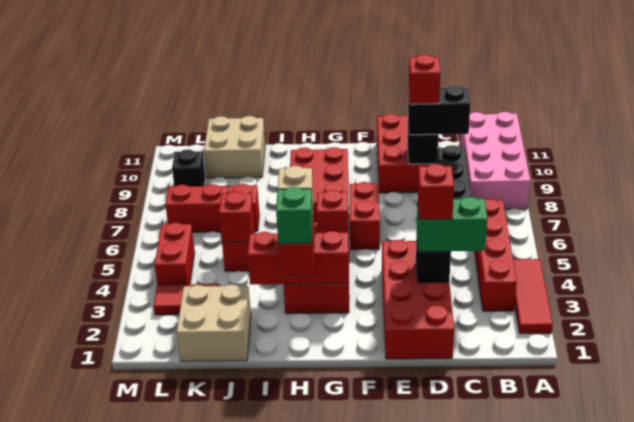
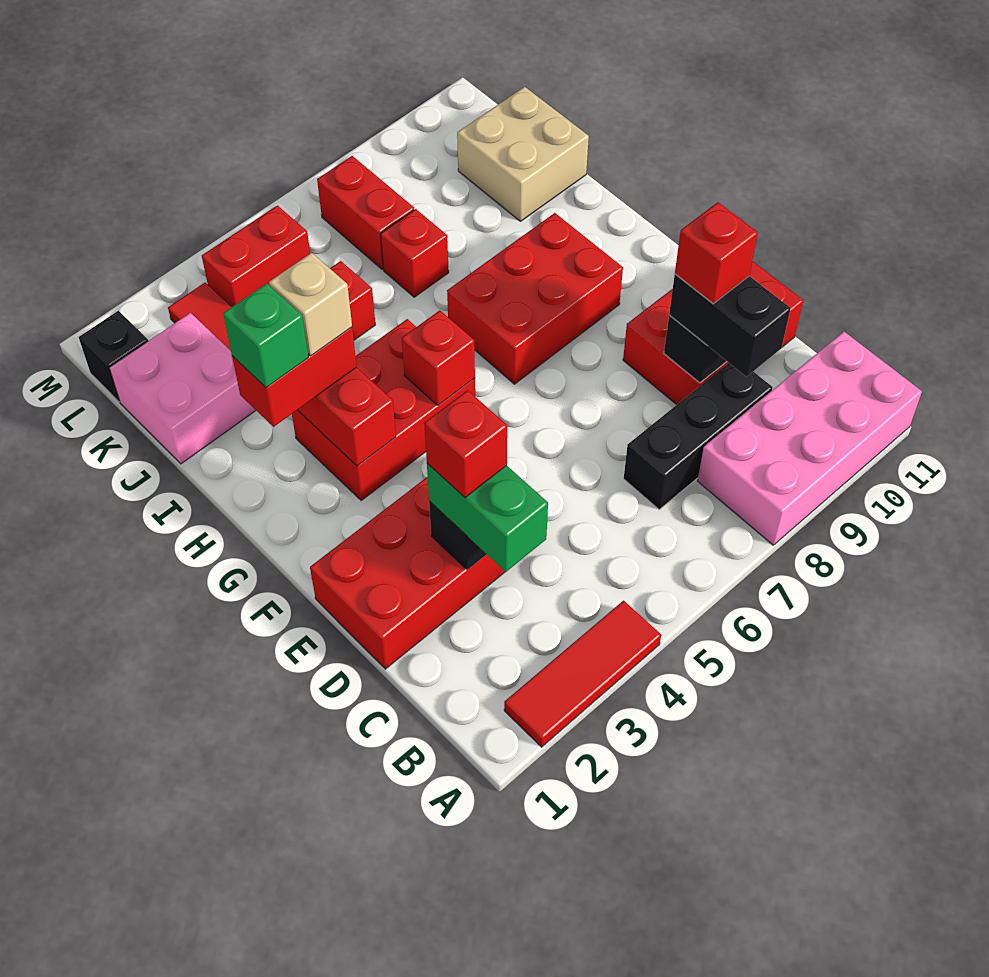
red 1x4 brick [475,199,517,311] -> none
red 1x2 brick [349,182,380,250] -> none
tan 2x2 brick [177,285,251,361] -> pink 2x2 brick [109,313,256,464]
red 1x1 brick [219,191,254,242] -> none
black 1x1 brick [172,149,205,187] -> black 1x1 brick moved to [79,311,148,402]

